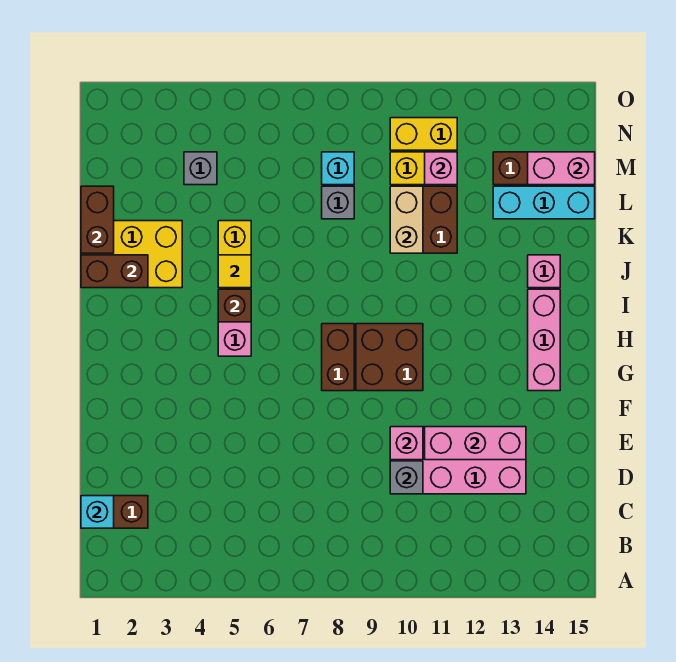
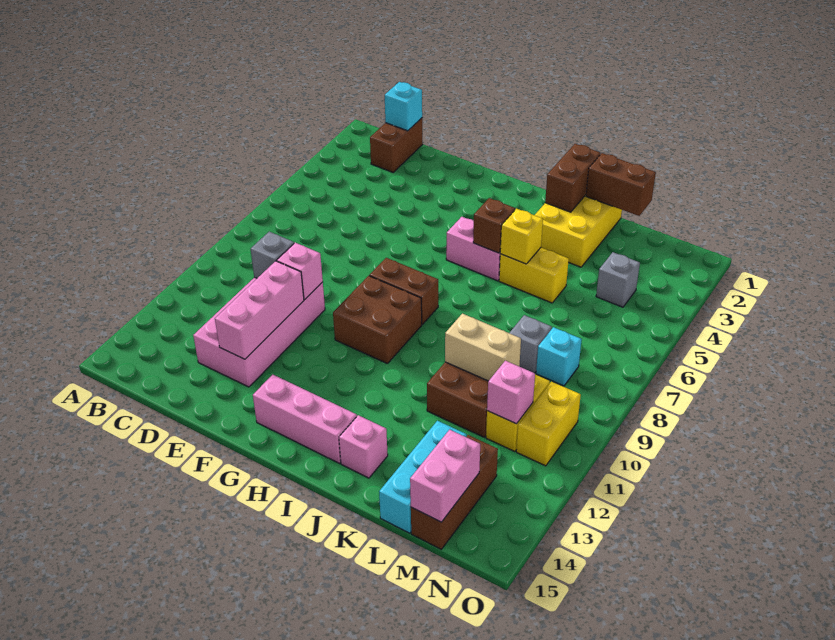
yellow 1x1 tile [218,255,251,288] -> yellow 1x1 brick [500,209,543,264]

